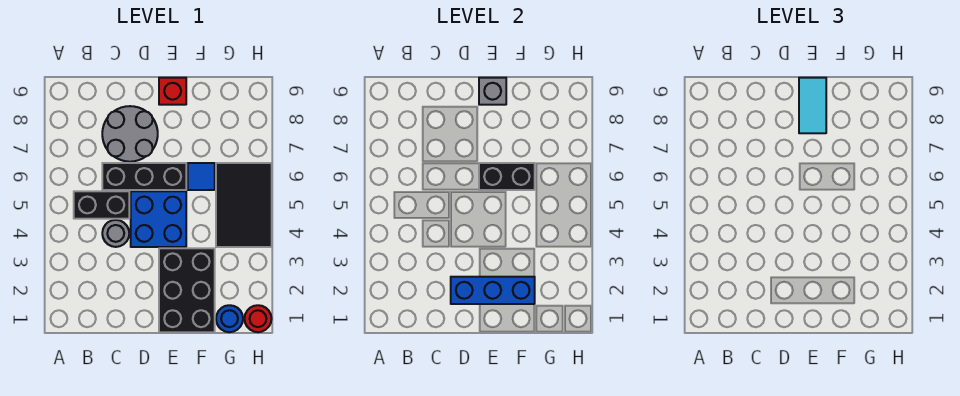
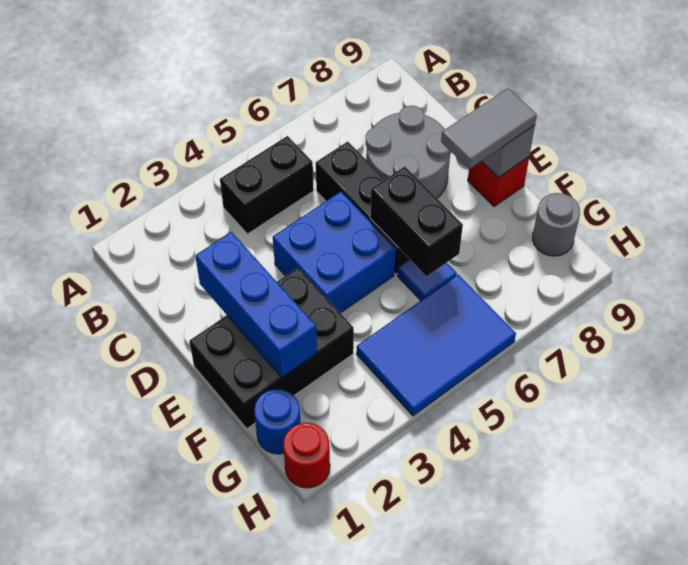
black 1x2 brick [74,191,129,219] -> black 1x2 brick turned to [220,136,314,234]
grey 1x1 round brick [102,220,129,247] -> grey 1x1 round brick moved to [533,193,580,256]
cyan 1x2 tile [799,78,826,133] -> grey 1x2 tile [441,88,537,169]
black 2x3 tile [216,163,272,247] -> blue 2x3 tile [356,274,516,416]

